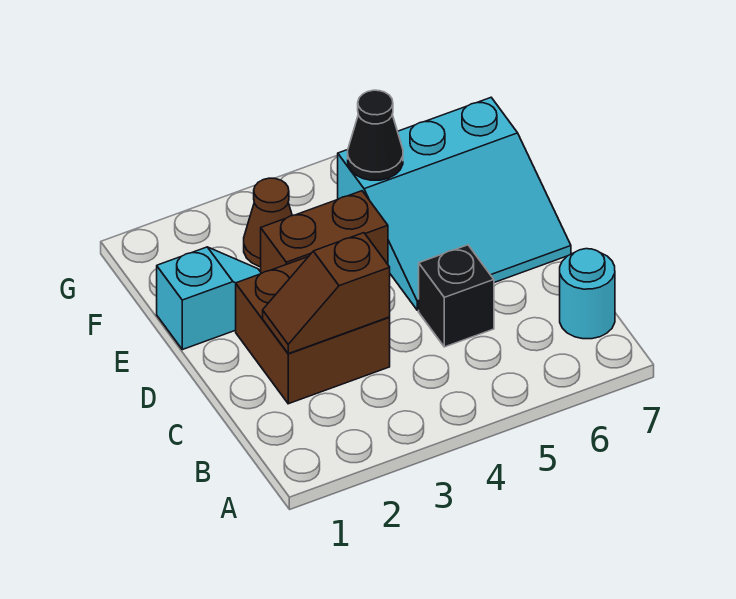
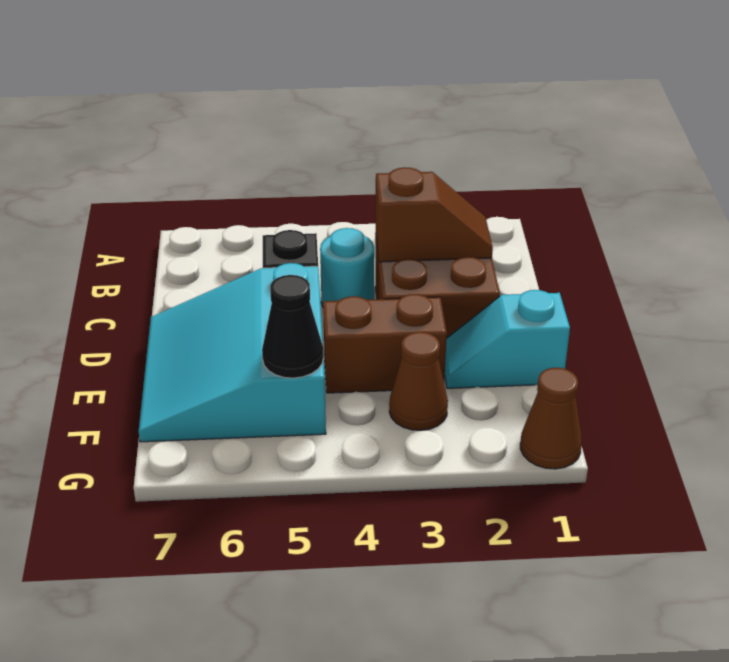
cyan 1x1 round brick [560,249,615,339] -> cyan 1x1 round brick moved to [320,228,375,306]
cyan 3x3 slope [338,98,571,310] -> cyan 3x3 slope turned to [139,263,326,442]
none -> brown 1x1 cone [520,368,582,469]

